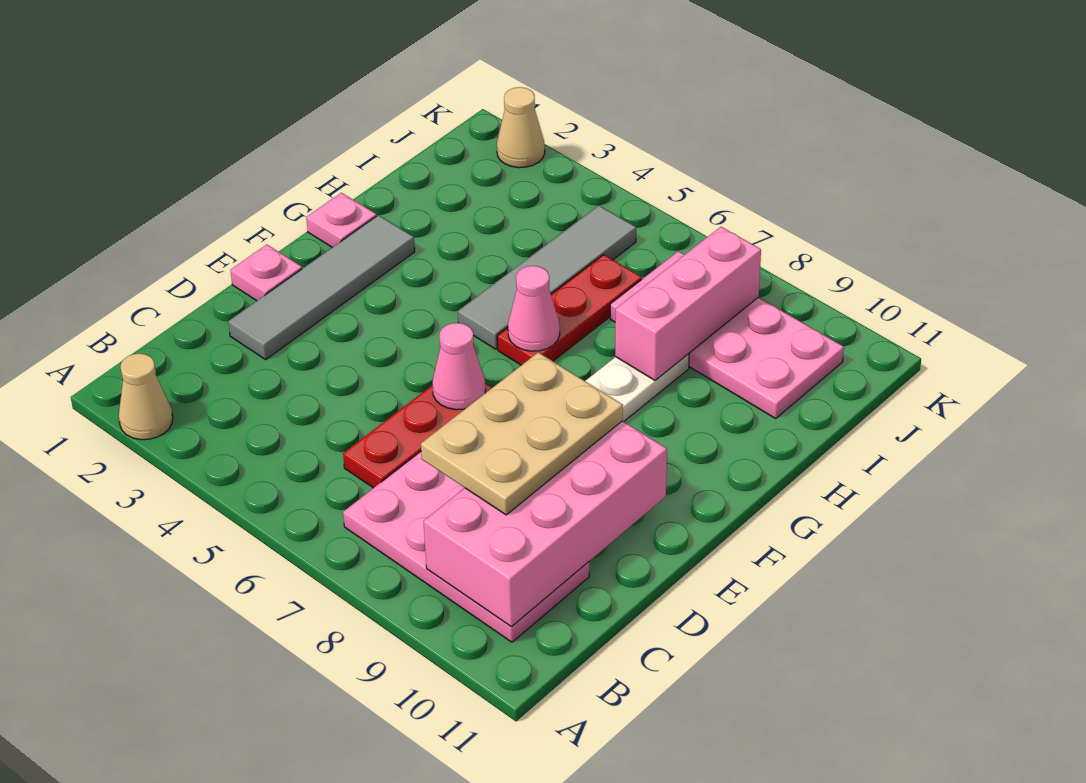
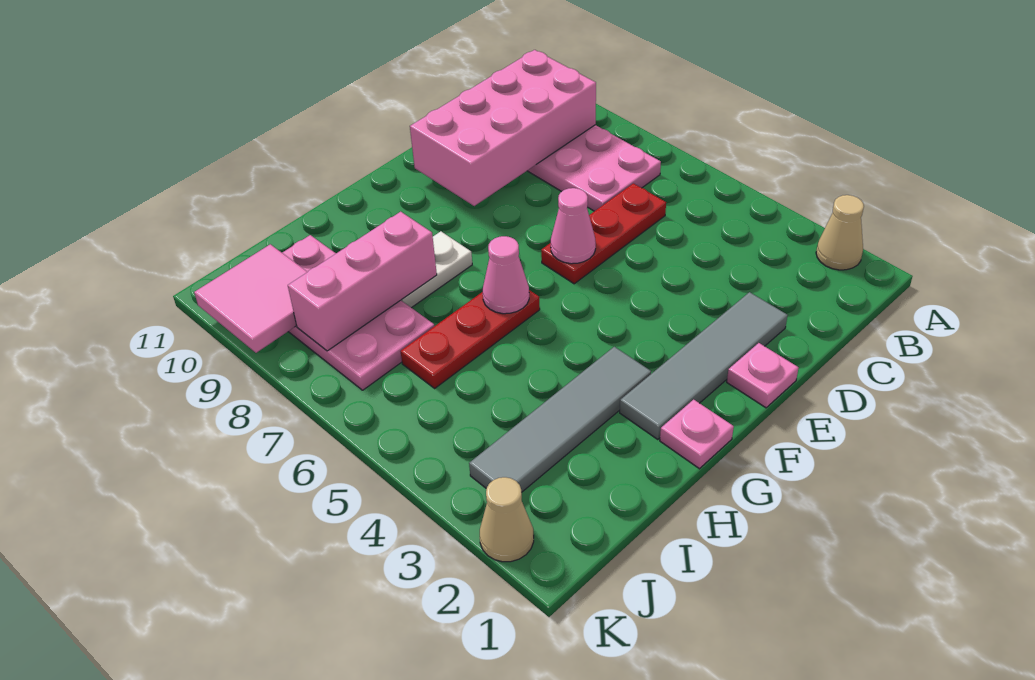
tan 2x3 plate [421,352,623,515] -> none
grey 1x4 tile [458,206,636,349] -> grey 1x4 tile moved to [469,347,651,492]
none -> pink 2x2 tile [194,244,307,353]

